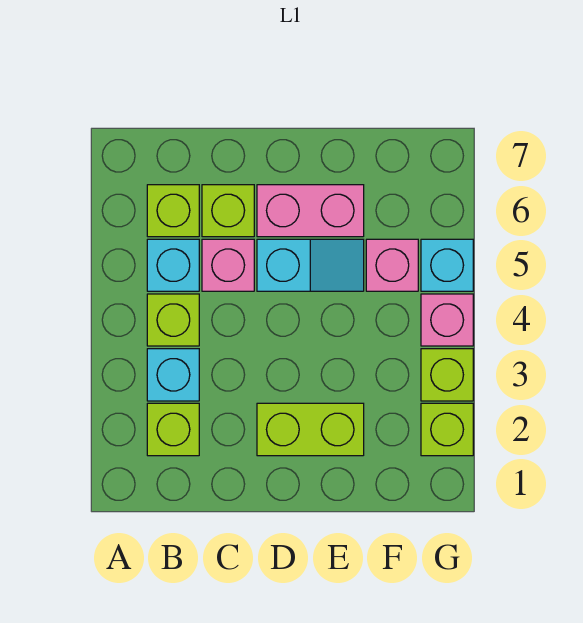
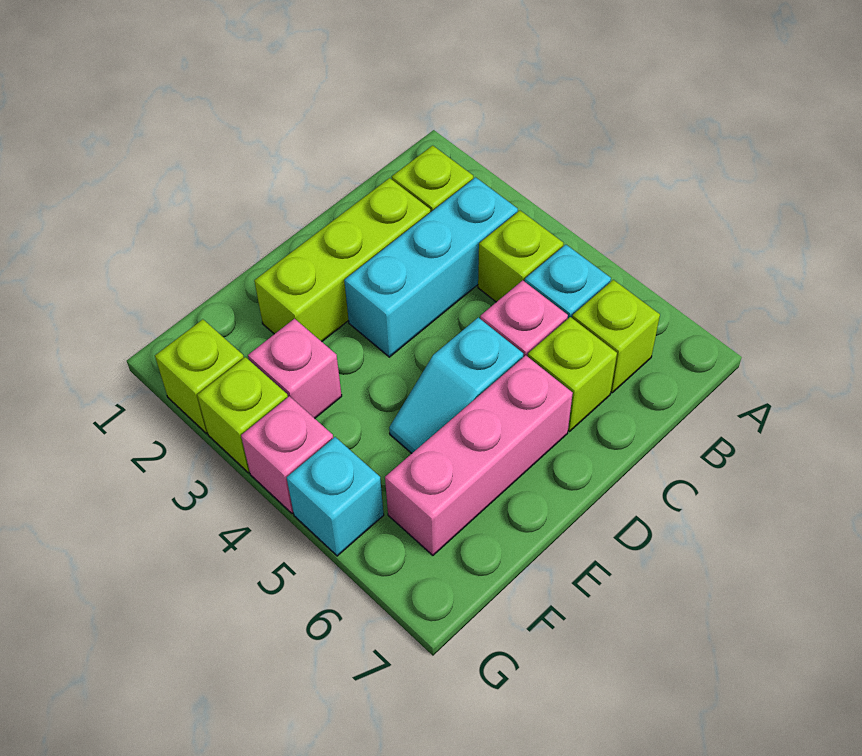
cyan 1x1 brick [147,349,199,401] -> cyan 1x3 brick [344,177,518,357]
lime 1x2 brick [257,403,364,456] -> lime 1x3 brick [254,178,430,342]
pink 1x2 brick [257,185,364,237] -> pink 1x3 brick [385,355,573,555]
pink 1x1 brick [366,239,418,291] -> pink 1x1 brick moved to [248,319,342,418]

